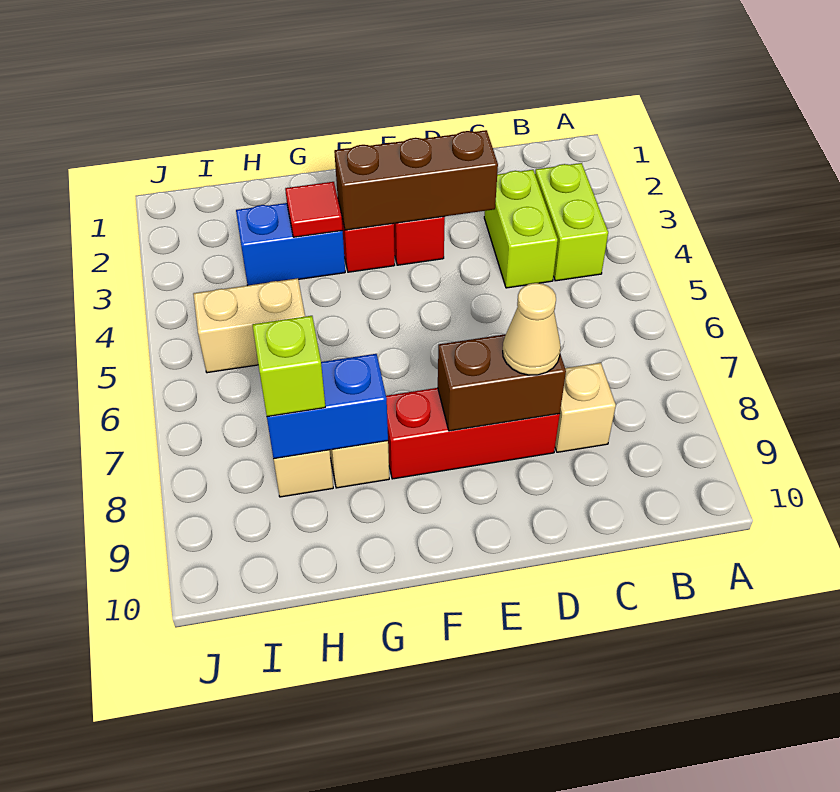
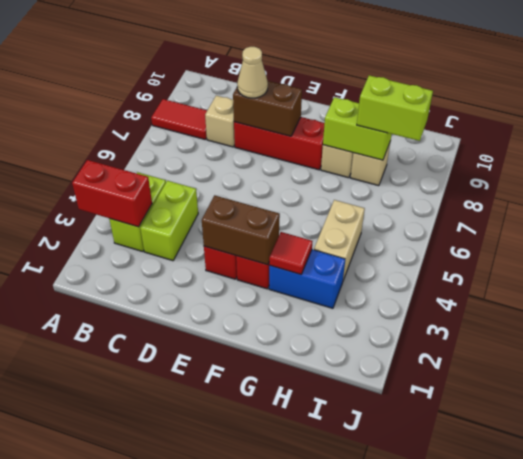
none -> red 1x2 brick [72,160,152,227]
none -> red 1x2 tile [151,99,207,140]
brown 1x3 brick [334,130,498,230] -> brown 1x2 brick [202,195,280,265]
blue 1x2 brick [267,354,388,459] -> lime 1x2 brick [323,97,392,160]
tan 1x2 brick [193,278,305,373] -> tan 1x2 brick turned to [314,200,365,280]
lime 1x1 brick [252,316,325,417] -> lime 1x2 brick [357,75,433,141]

